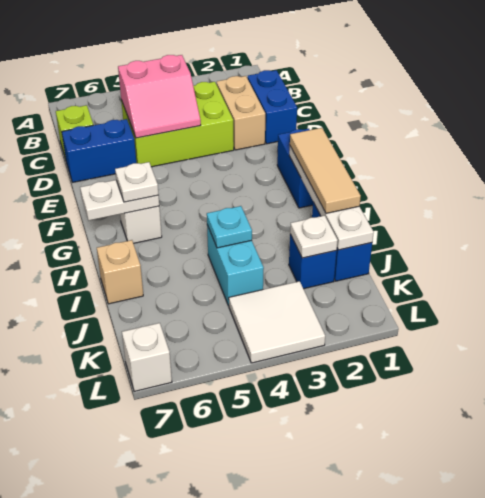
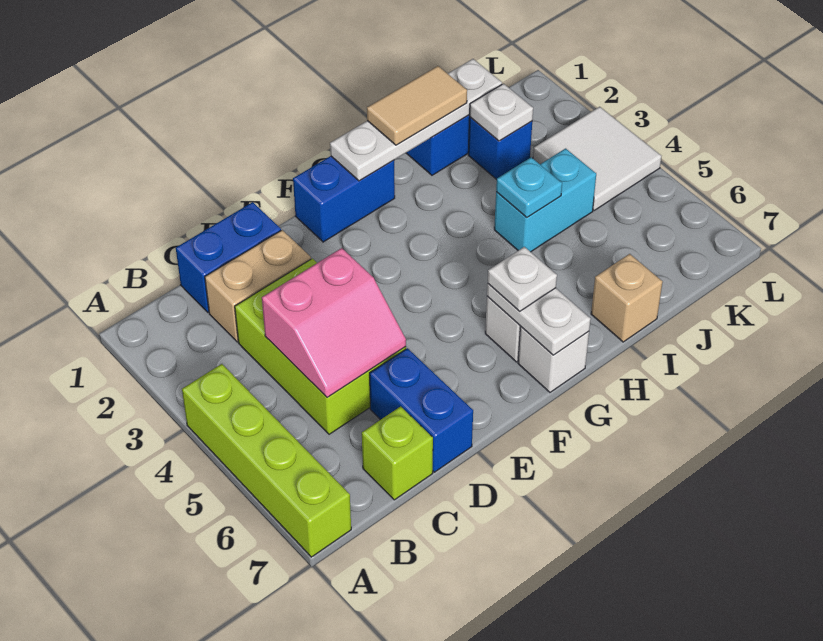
none -> lime 1x4 brick [182,364,351,557]
pink 2x2 slope [118,55,201,138] -> pink 2x2 slope turned to [262,248,406,398]
tan 1x3 tile [290,128,361,213] -> tan 1x2 tile [367,66,467,145]
white 1x1 brick [122,323,172,392] -> white 1x1 brick moved to [518,327,589,392]

